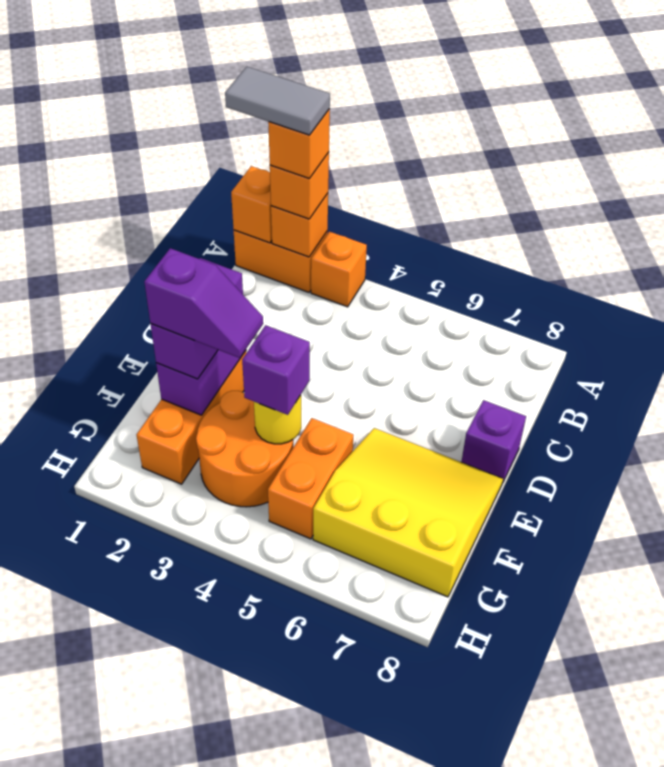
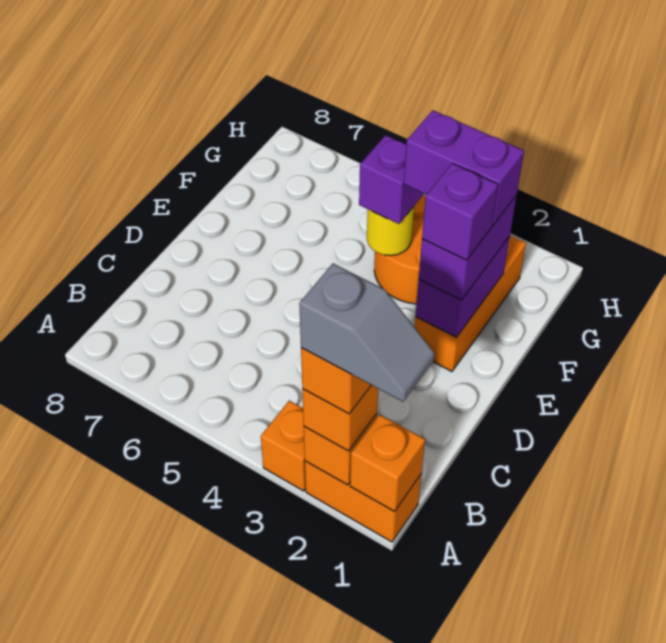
grey 1x2 tile [225,67,330,135] -> grey 1x2 slope [299,264,435,402]
purple 1x1 brick [462,400,526,483] -> purple 1x1 brick moved to [422,163,498,260]
yellow 3x3 slope [313,428,503,597] -> none
purple 1x2 slope [144,248,263,358] -> purple 1x2 brick [404,110,524,226]
orange 1x2 brick [268,418,353,539] -> none

